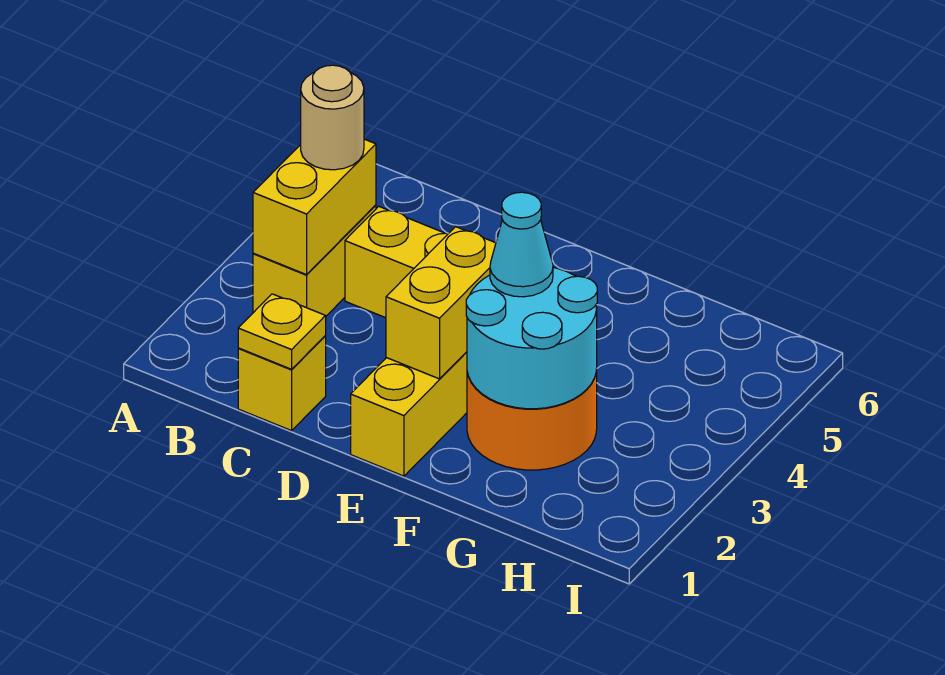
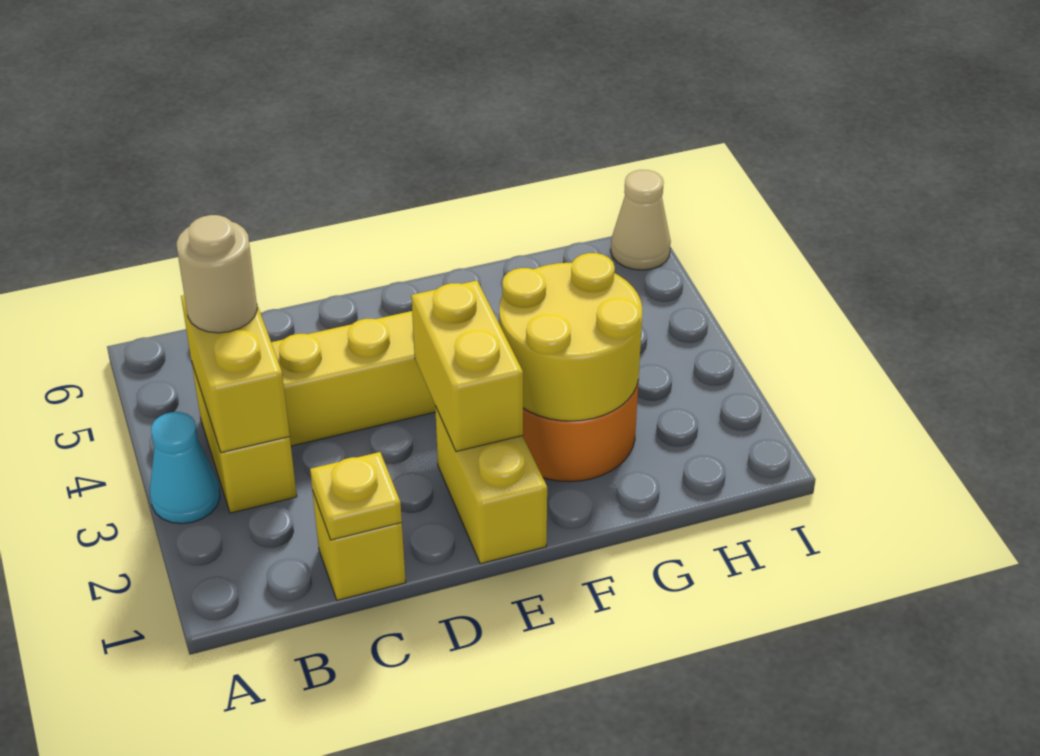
cyan 2x2 round brick [466,268,597,409] -> yellow 2x2 round brick [499,253,642,421]
cyan 1x1 cone [490,192,553,297] -> cyan 1x1 cone moved to [150,412,220,524]
none -> tan 1x1 cone [611,170,671,270]

